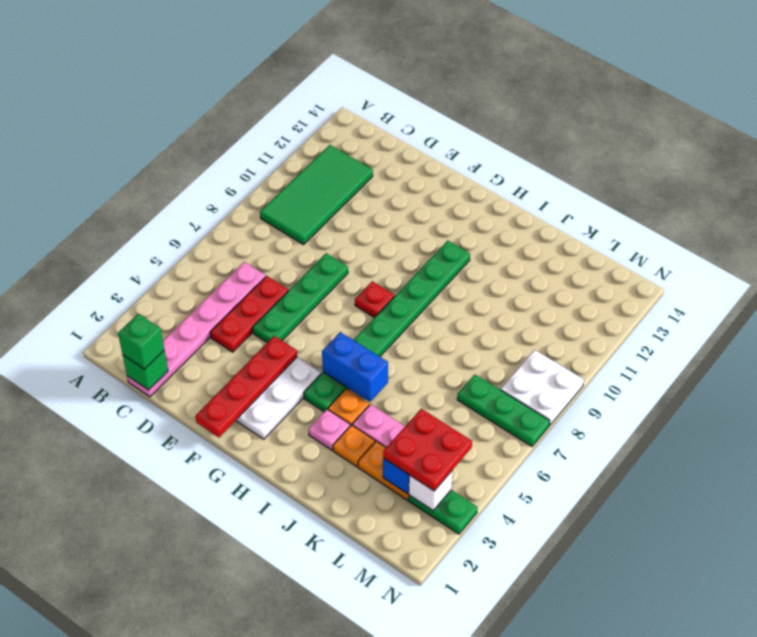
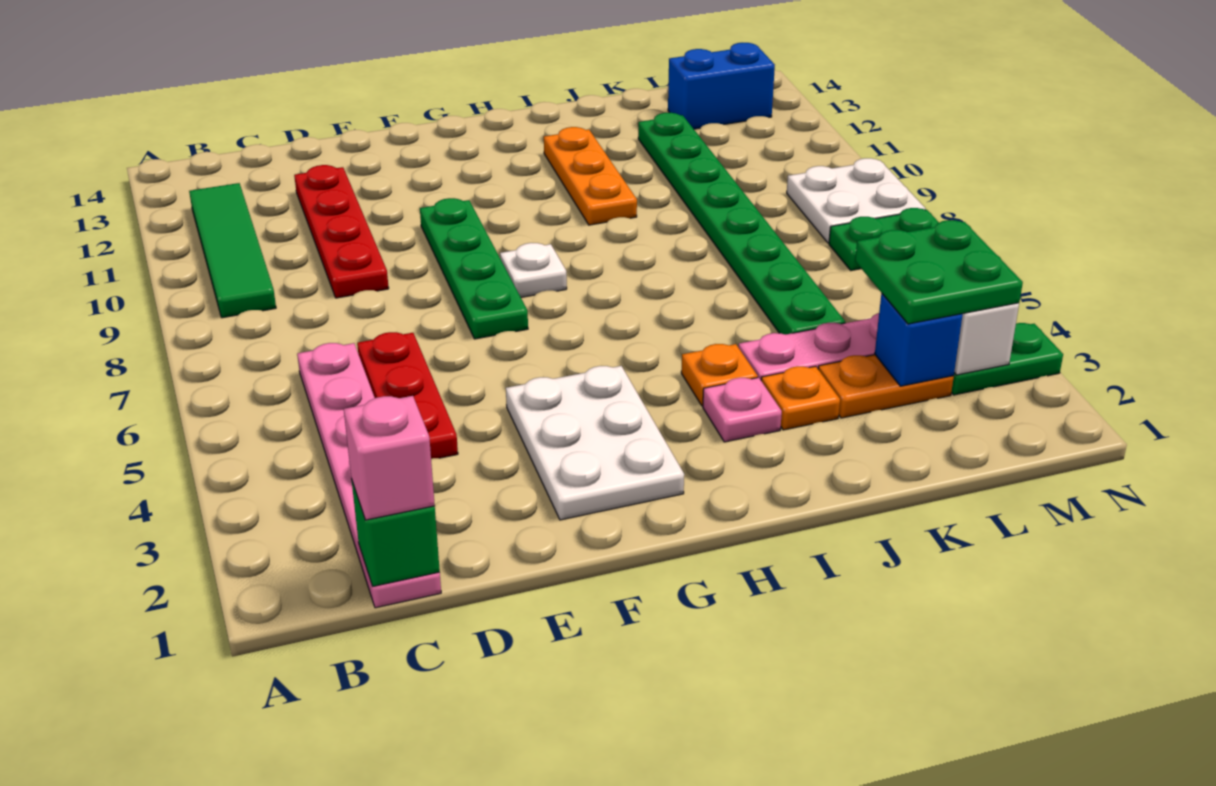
green 2x4 tile [260,145,373,245] -> green 1x4 tile [189,183,276,318]
green 1x1 brick [118,314,164,369] -> pink 1x1 brick [344,396,435,520]
green 1x4 plate [253,253,348,343] -> green 1x4 plate moved to [420,198,528,339]
red 1x4 plate [195,336,297,437] -> red 1x4 plate moved to [294,165,389,298]
red 1x1 plate [355,281,394,318] -> white 1x1 plate [500,243,567,297]
green 1x8 plate [304,241,470,412] -> green 1x8 plate moved to [638,113,845,335]
blue 1x2 brick [322,332,388,402] -> blue 1x2 brick moved to [668,43,775,129]
none -> orange 1x3 plate [544,127,637,225]
red 2x2 plate [383,409,472,491] -> green 2x2 plate [855,220,1023,324]
green 1x3 plate [457,375,550,446] -> green 1x2 plate [829,208,939,270]

